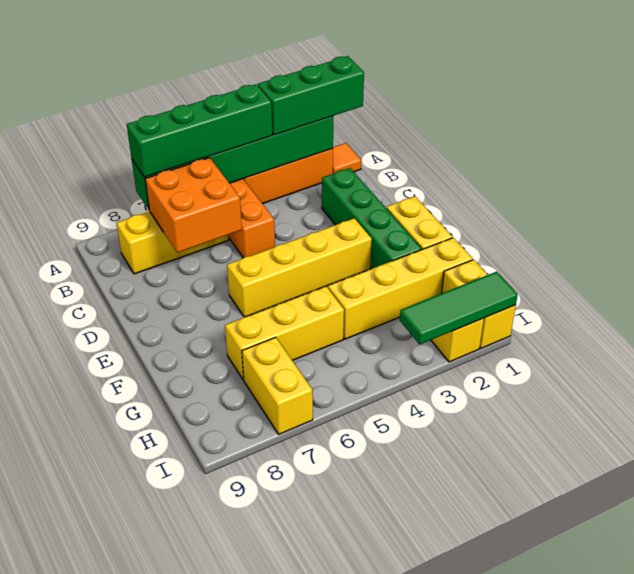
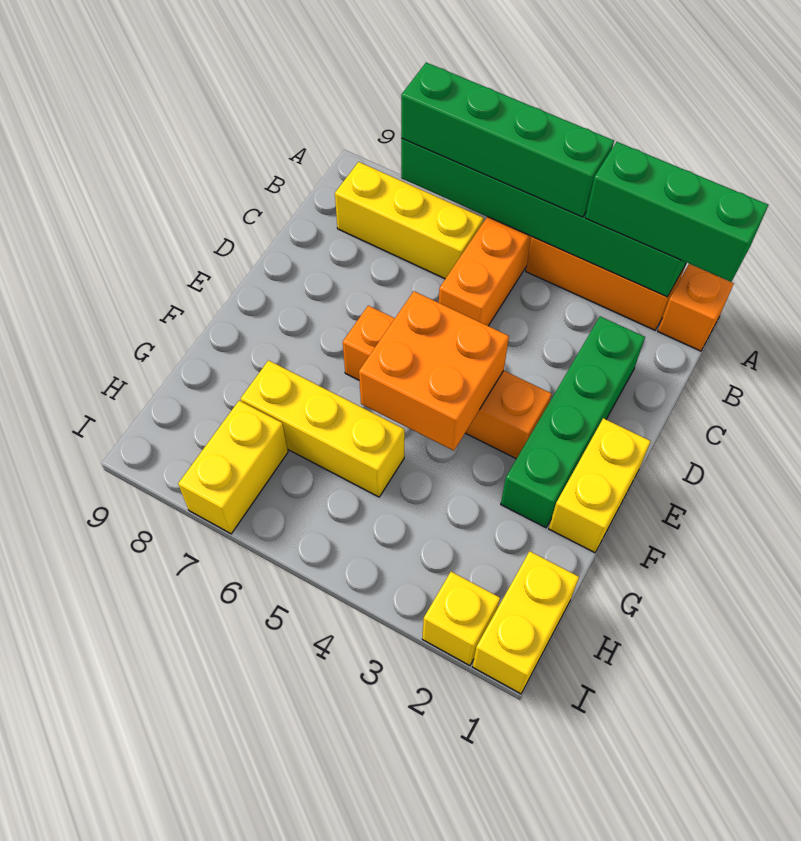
orange 1x1 tile [333,143,361,174] -> orange 1x1 brick [658,264,734,351]
orange 2x2 brick [145,158,242,253] -> orange 2x2 brick moved to [359,291,509,451]
yellow 1x4 brick [227,218,372,317] -> orange 1x4 brick [343,306,551,459]
yellow 1x4 brick [328,238,473,339] -> none
green 1x3 tile [400,272,518,345] -> none

